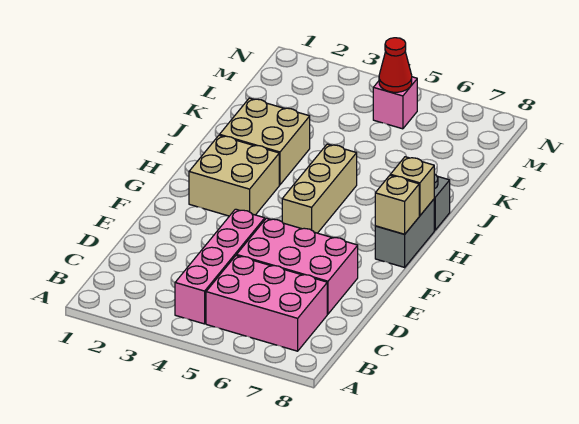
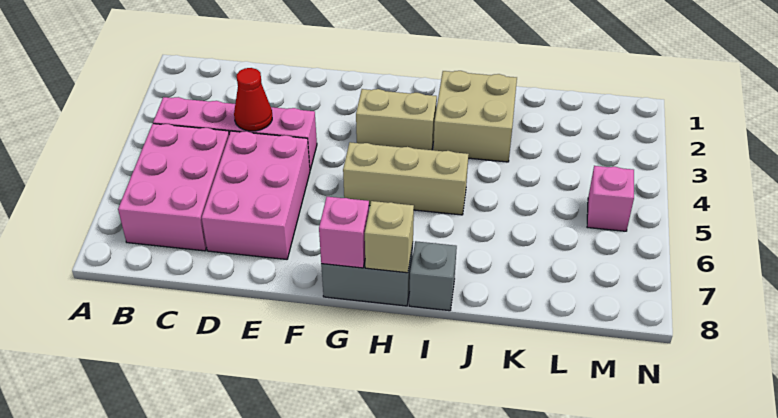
tan 2x2 brick [189,135,279,216] -> tan 1x2 brick [356,89,437,150]
tan 1x1 brick [375,175,419,234] -> pink 1x1 brick [319,197,369,268]
red 1x1 cone [379,38,412,92] -> red 1x1 cone moved to [234,68,272,131]

